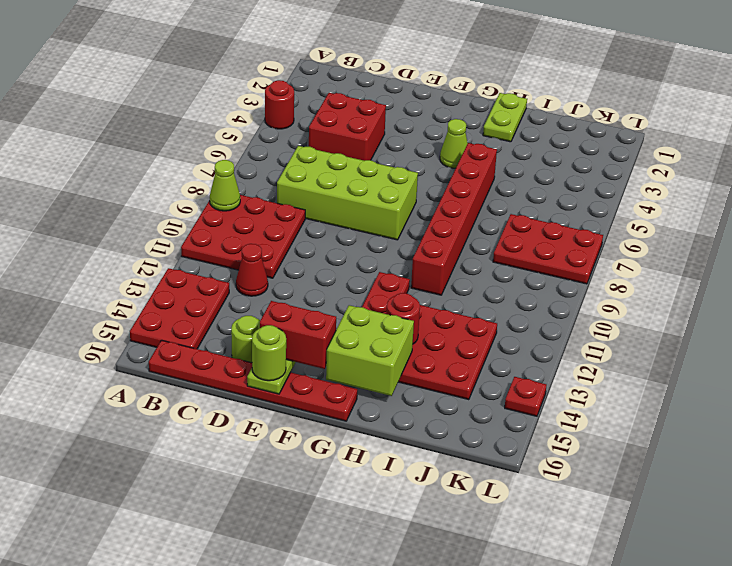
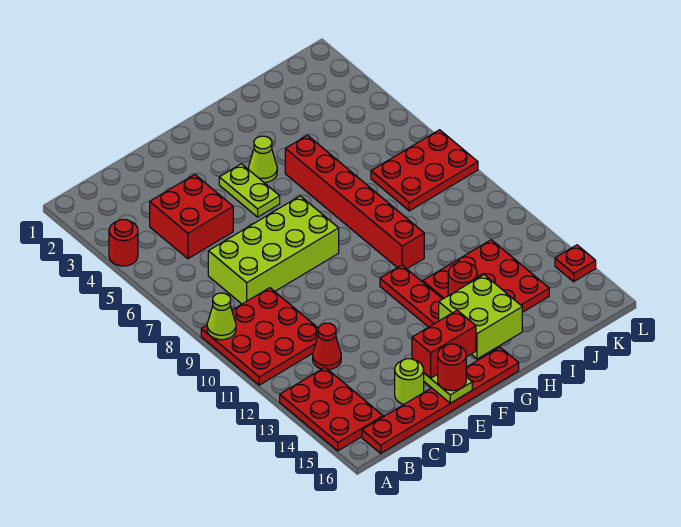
lime 1x1 round brick [252,325,286,381] -> red 1x1 round brick [438,344,466,391]
lime 1x2 plate [483,93,527,142] -> lime 1x2 plate moved to [219,164,280,217]

